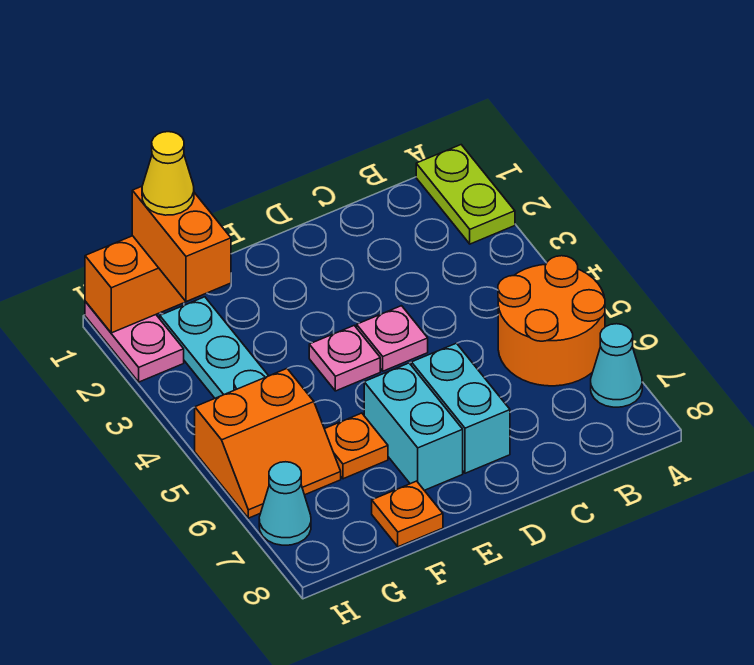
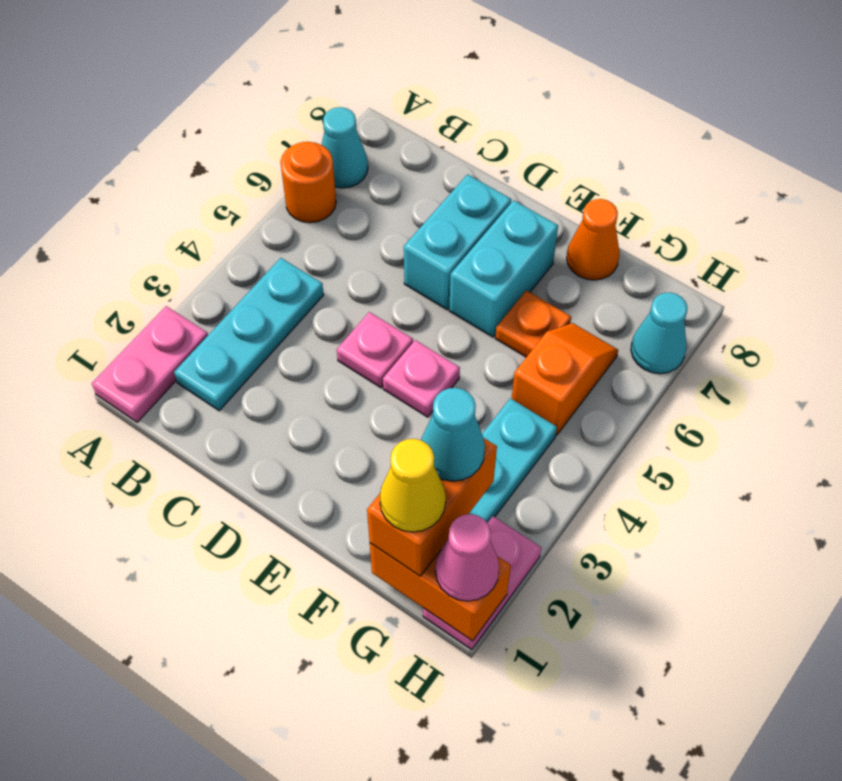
lime 1x2 plate [416,145,515,244] -> pink 1x2 plate [92,306,208,422]
orange 2x2 round brick [498,256,605,386] -> orange 1x1 round brick [280,142,336,223]
none -> cyan 1x3 plate [174,258,324,411]
orange 1x1 plate [372,481,443,547] -> orange 1x1 cone [567,199,620,280]
none -> cyan 1x1 cone [421,388,485,481]
orange 2x2 slope [195,369,341,518] -> orange 1x2 slope [512,323,618,435]
none -> pink 1x1 cone [435,514,499,601]

